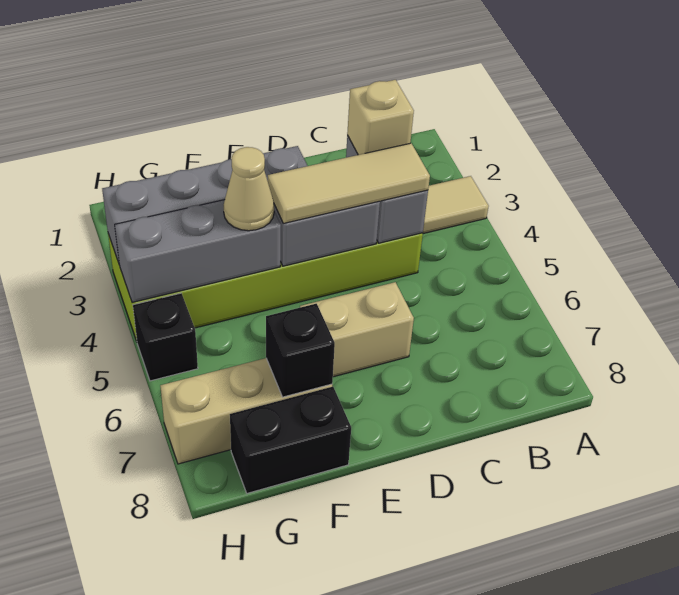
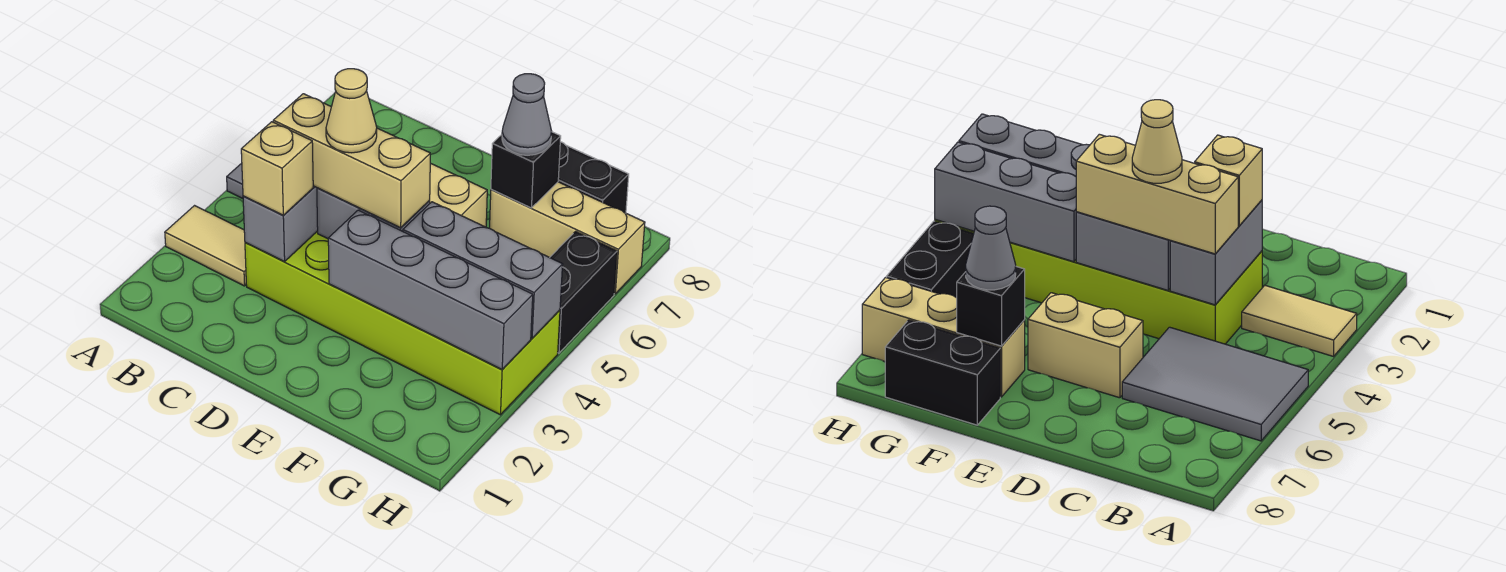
none -> grey 2x3 tile [1122,327,1308,441]
tan 1x3 tile [268,143,430,223] -> tan 1x3 brick [273,94,430,228]
tan 1x1 cone [224,147,274,231] -> tan 1x1 cone moved to [326,69,377,153]
none -> grey 1x1 cone [502,74,552,155]
black 1x1 brick [133,293,198,381] -> black 1x2 brick [550,231,617,353]

